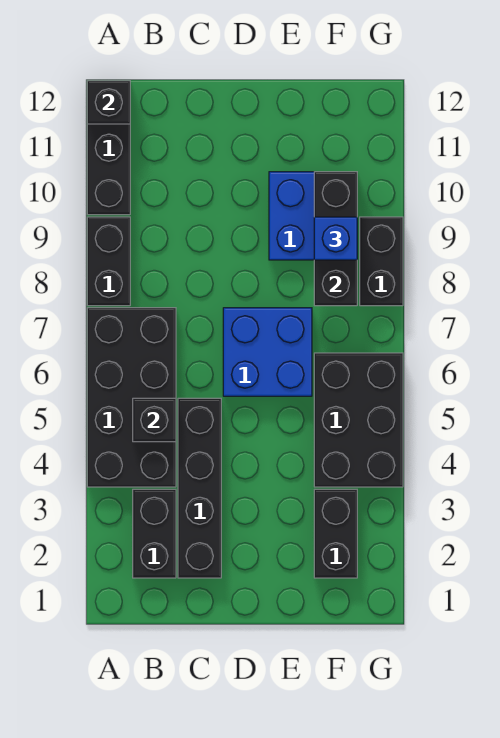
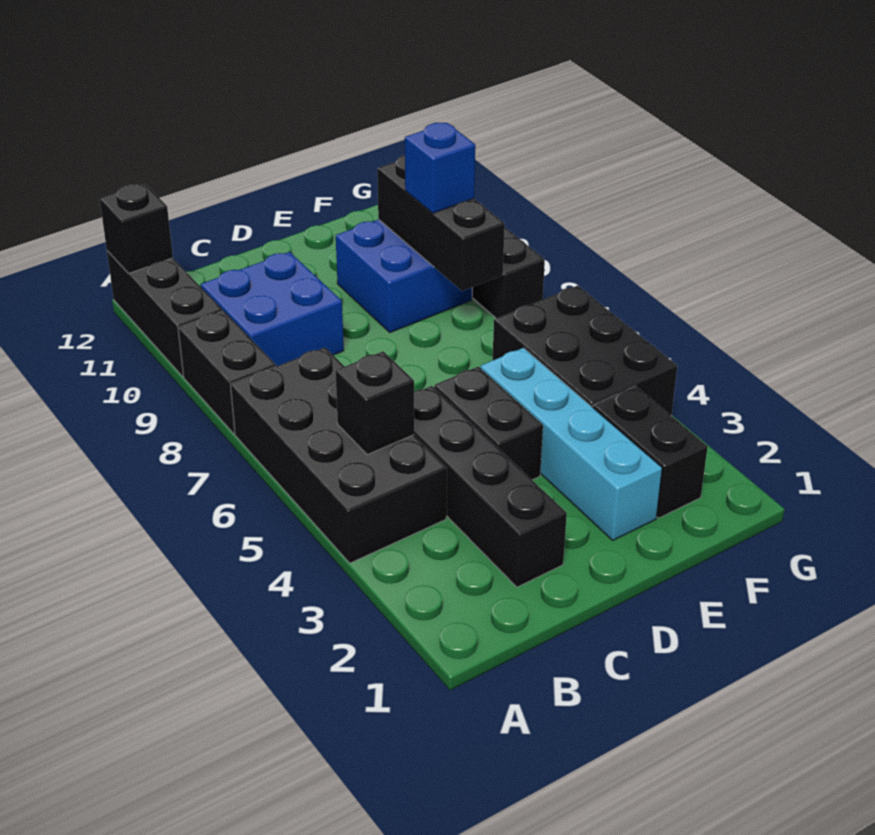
black 1x2 brick [133,489,176,578] -> black 1x2 brick moved to [434,367,543,480]
blue 2x2 brick [223,308,312,396] -> blue 2x2 brick moved to [201,252,344,366]
none -> cyan 1x4 brick [480,348,662,540]

